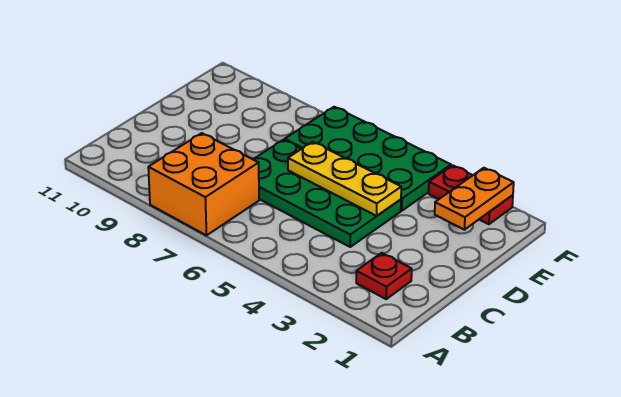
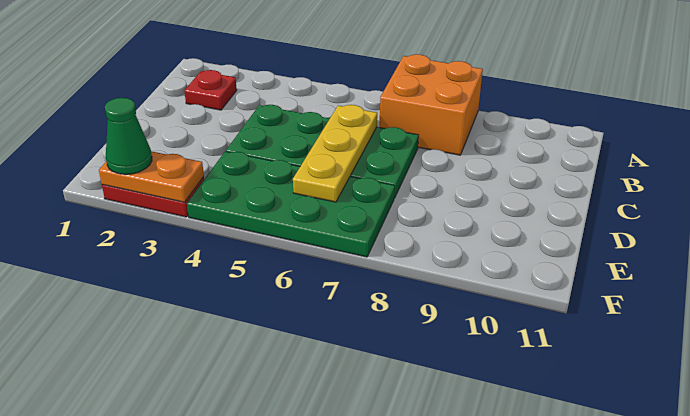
yellow 1x3 plate [288,142,401,216] -> yellow 1x3 plate turned to [293,105,377,202]
orange 1x2 plate [435,168,514,230] -> orange 1x2 plate turned to [99,151,204,202]
none -> green 1x1 cone [105,98,152,174]

